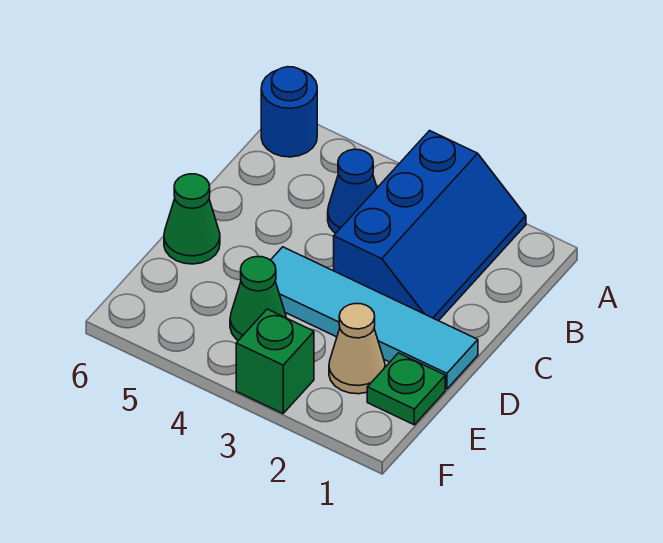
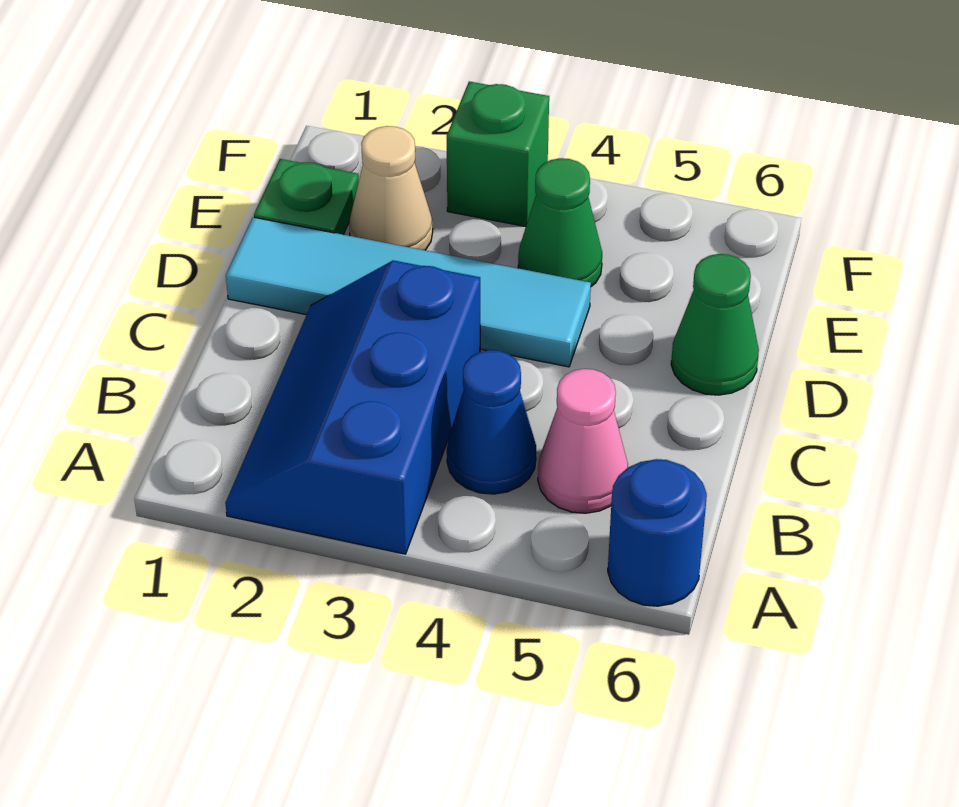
none -> pink 1x1 cone [538,369,628,513]

